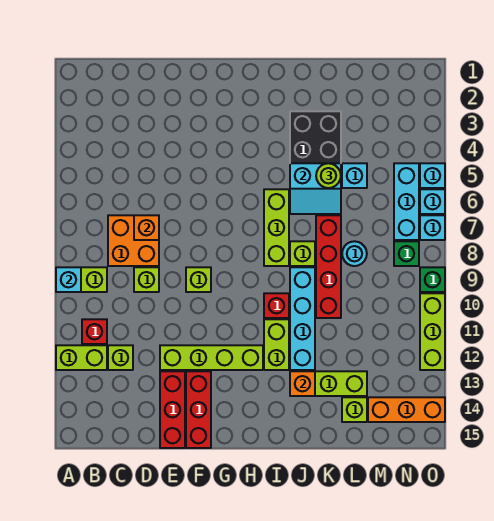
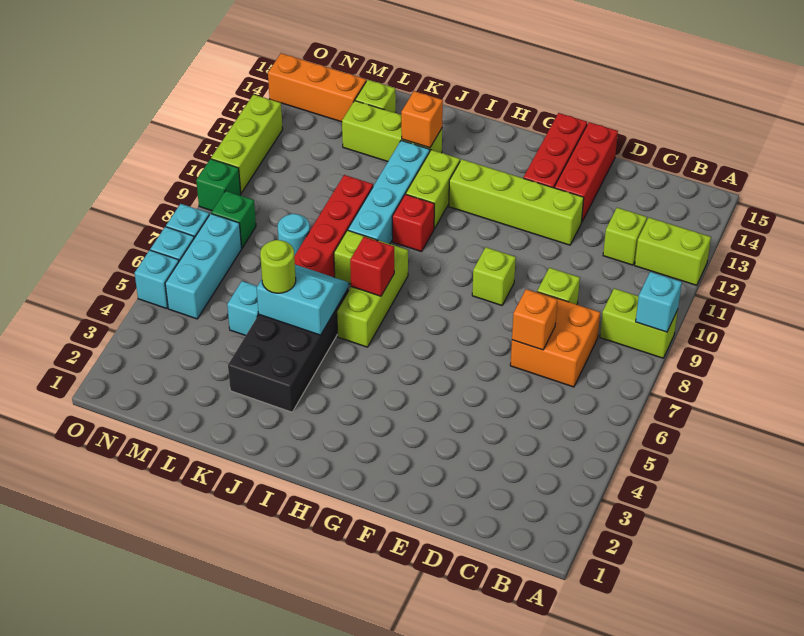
red 1x1 brick [82,319,107,344] -> red 1x1 brick moved to [350,237,394,296]

